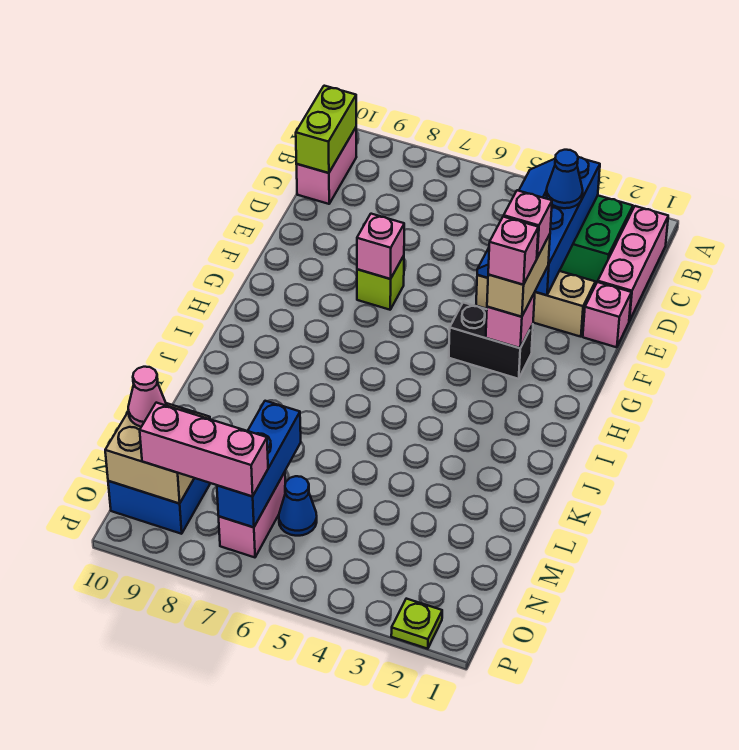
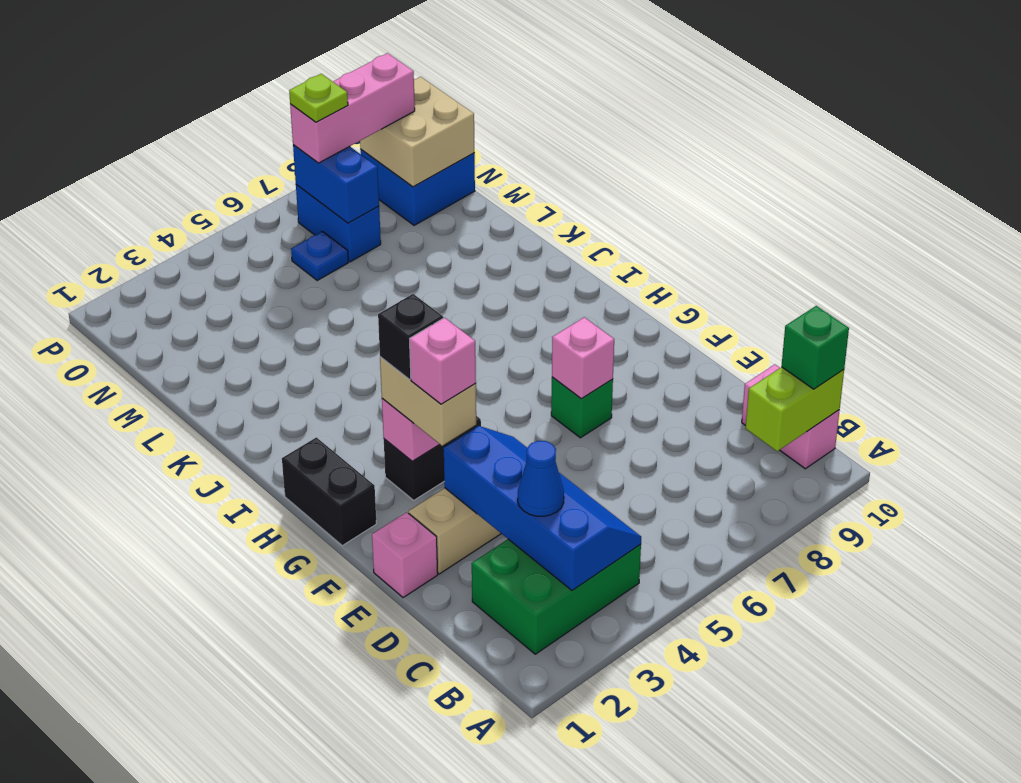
pink 1x3 brick [598,206,668,321] -> none
lime 1x2 brick [296,86,356,173] -> lime 1x2 brick turned to [746,367,844,451]
none -> green 1x1 brick [781,306,849,389]
lime 1x1 brick [357,256,404,310] -> green 1x1 brick [551,377,613,438]
none -> black 1x2 brick [282,437,376,545]
pink 1x1 brick [488,217,538,285] -> black 1x1 brick [378,294,443,379]
blue 1x3 brick [217,401,301,527] -> blue 1x2 brick [293,145,379,223]
blue 1x1 cone [279,476,317,536] -> blue 1x1 plate [291,231,348,280]
pink 1x2 brick [219,472,285,557] -> blue 1x2 brick [296,185,381,262]
pink 1x1 cone [128,367,166,427] -> none
lime 1x1 plate [391,599,442,649] -> lime 1x1 plate moved to [289,74,348,122]

